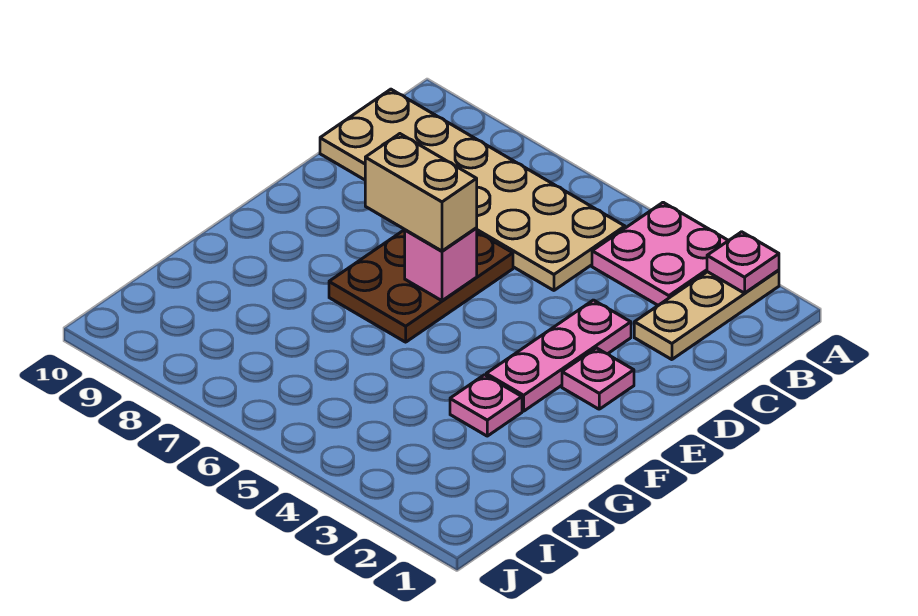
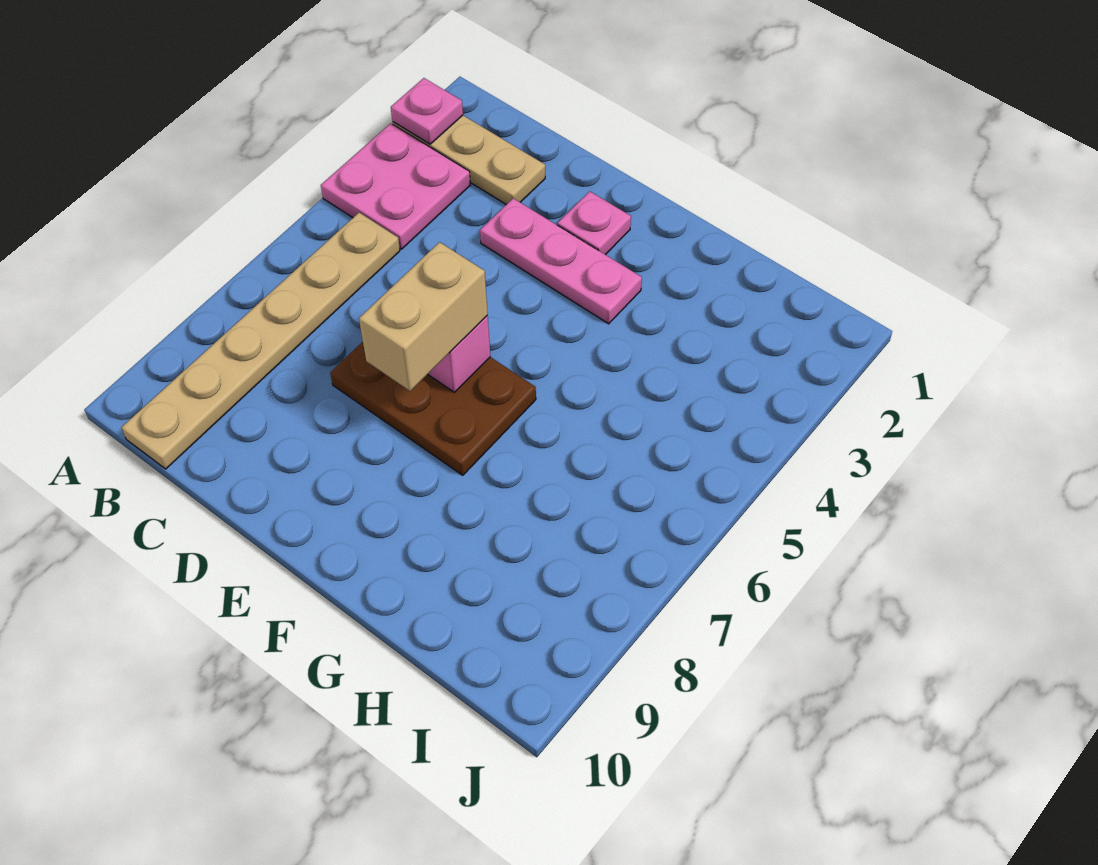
tan 2x6 plate [320,89,625,290] -> tan 1x6 plate [122,213,400,469]
pink 1x1 plate [450,375,522,436] -> none

